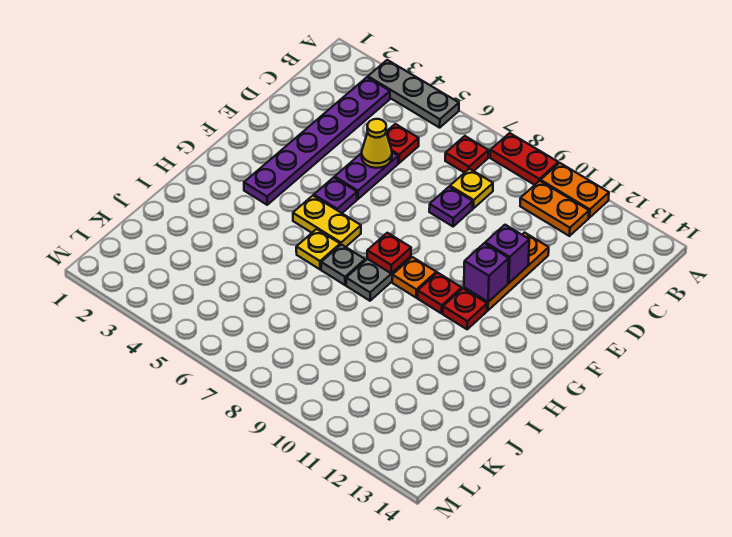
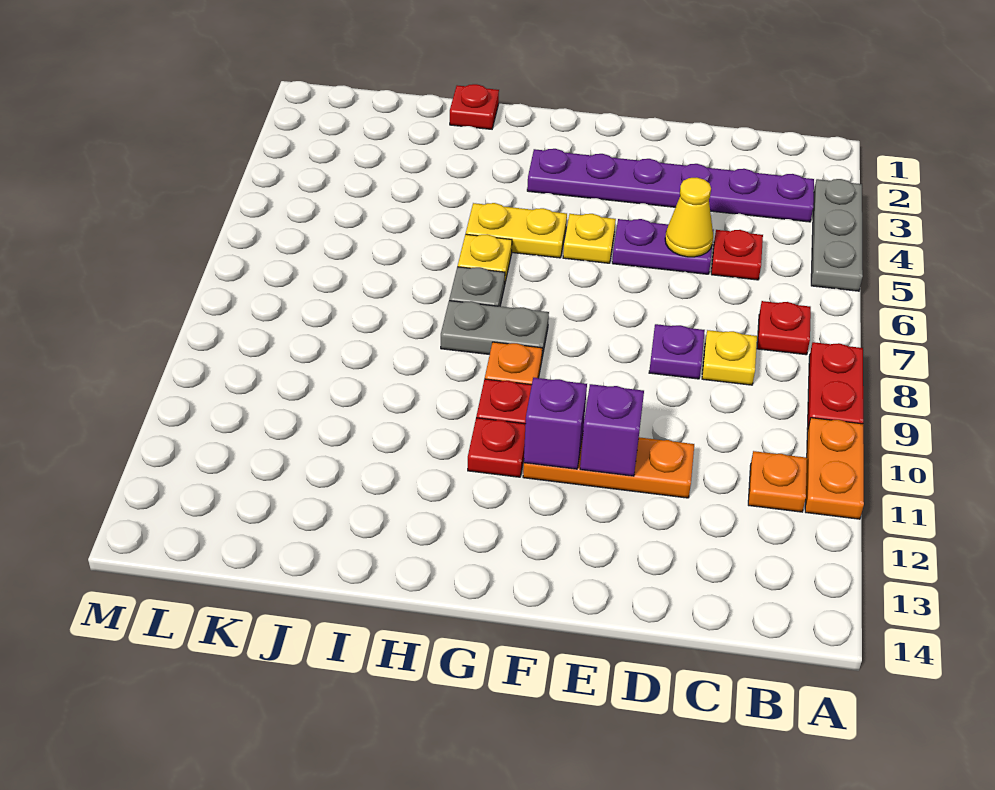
orange 1x2 plate [520,181,589,236] -> orange 1x1 plate [748,451,807,512]
purple 1x1 plate [314,177,357,213] -> yellow 1x1 plate [563,214,616,263]
yellow 1x2 plate [293,196,361,247] -> yellow 1x2 plate turned to [466,203,567,258]
red 1x1 plate [367,233,411,273] -> red 1x1 plate moved to [450,84,499,129]

